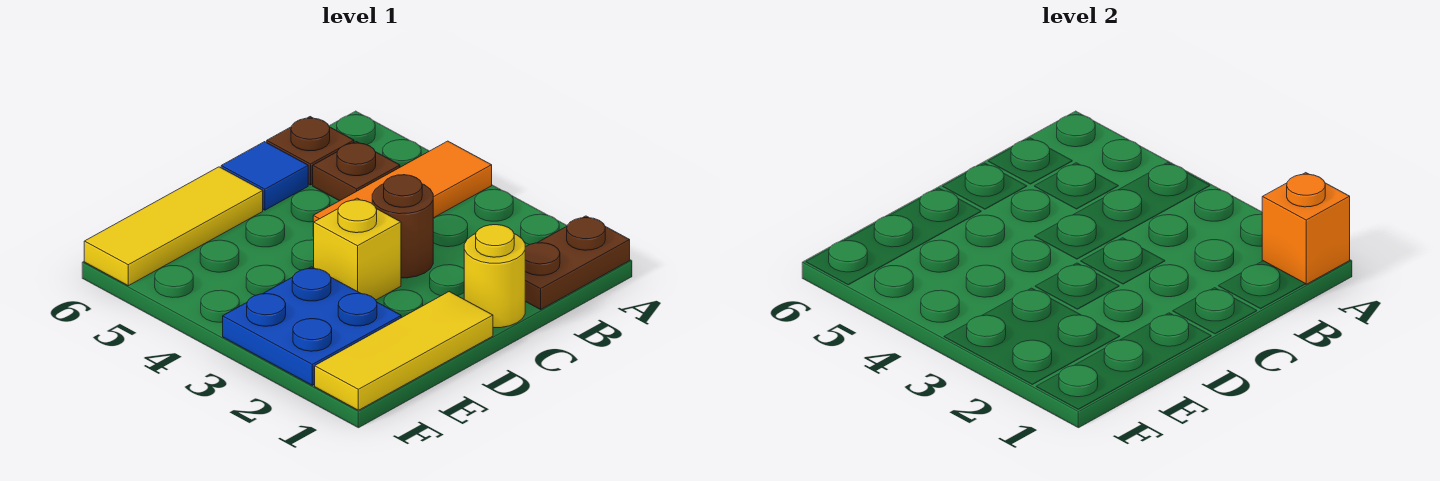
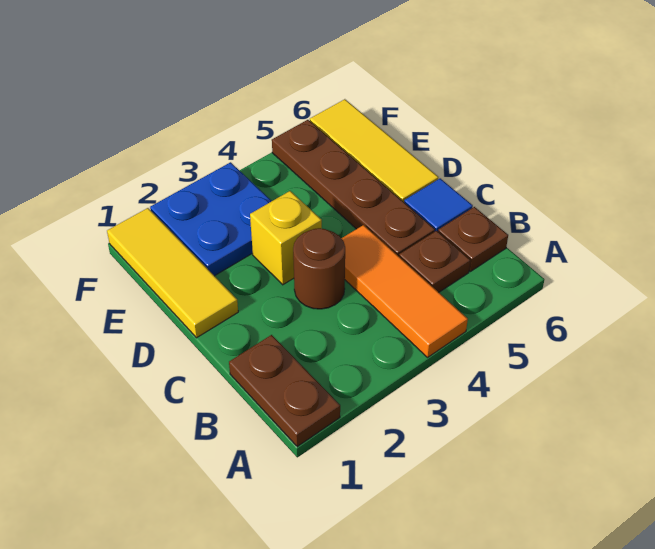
orange 1x1 brick [1262,173,1350,284] -> none
yellow 1x1 round brick [464,225,525,328] -> none
none -> brown 1x4 plate [272,120,435,256]

